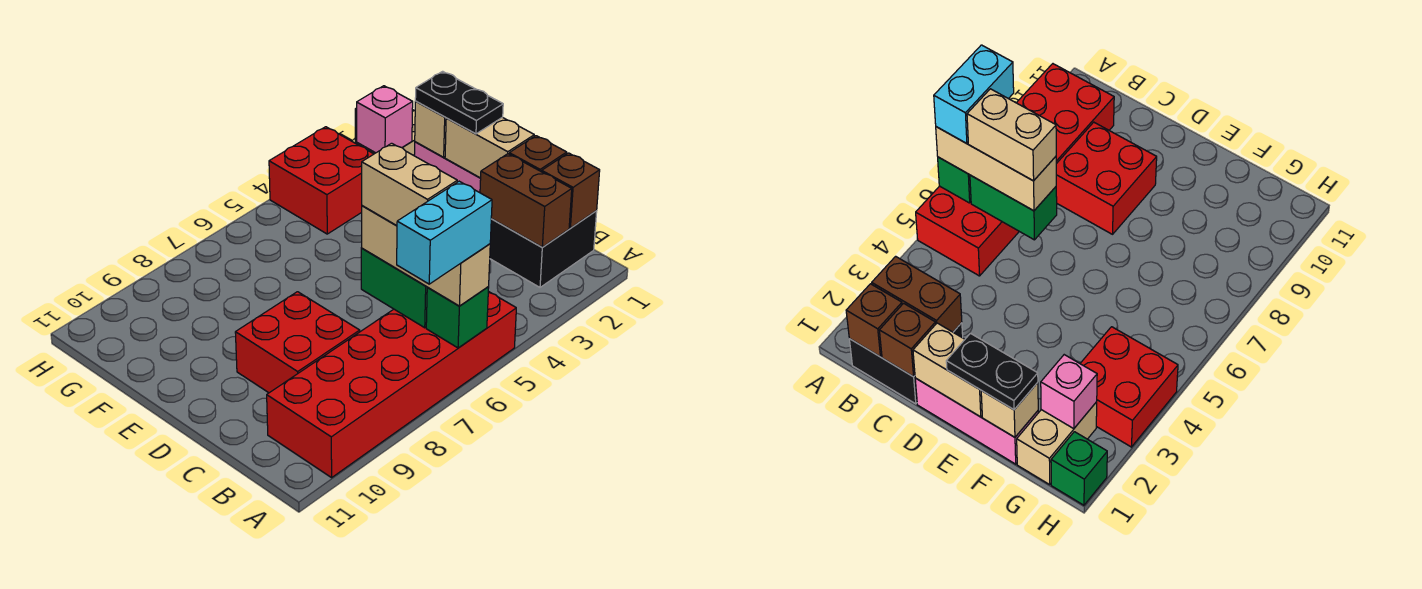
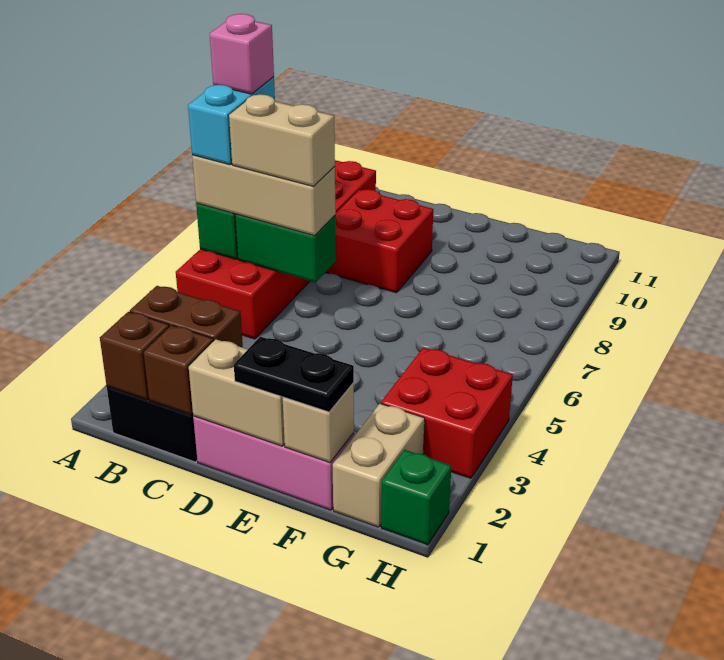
pink 1x1 brick [357,86,413,153] -> pink 1x1 brick moved to [210,14,274,94]

